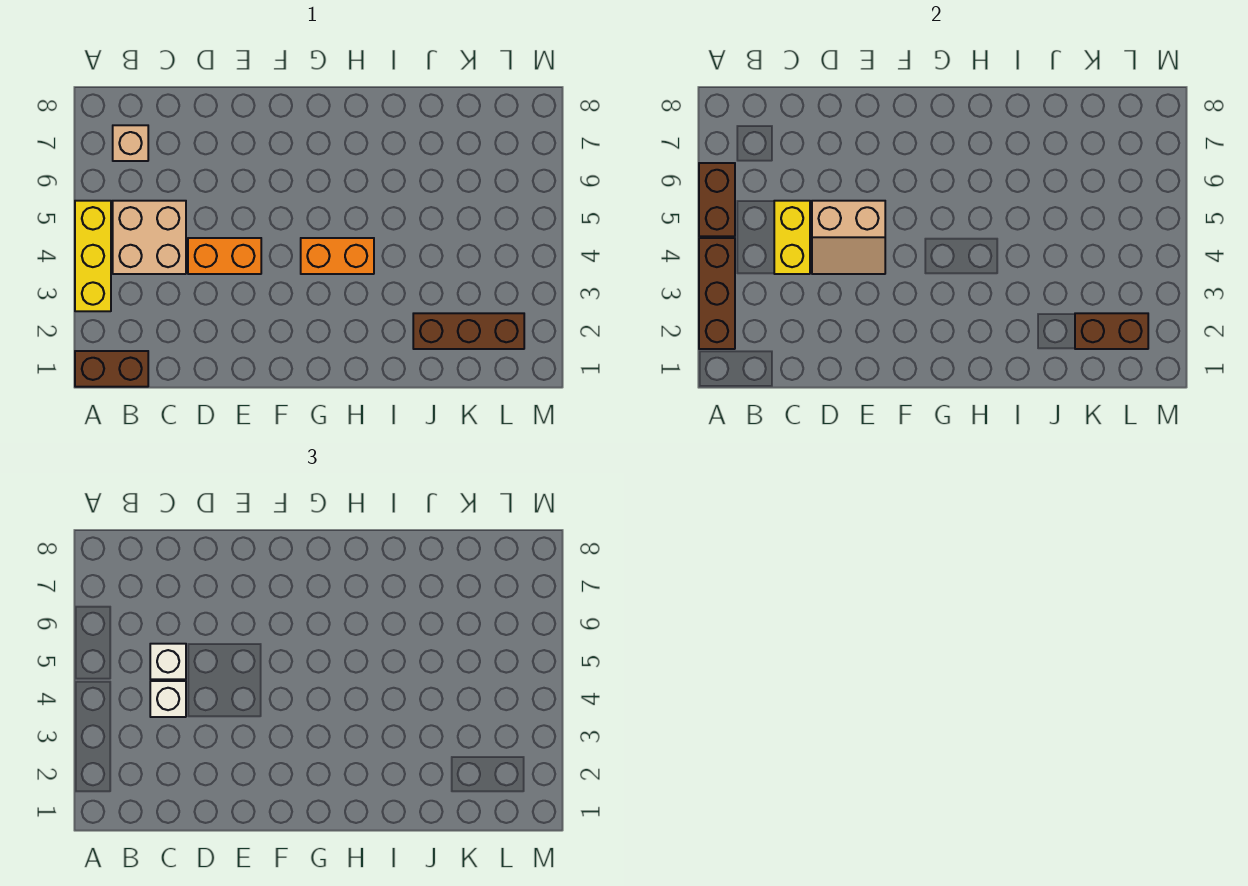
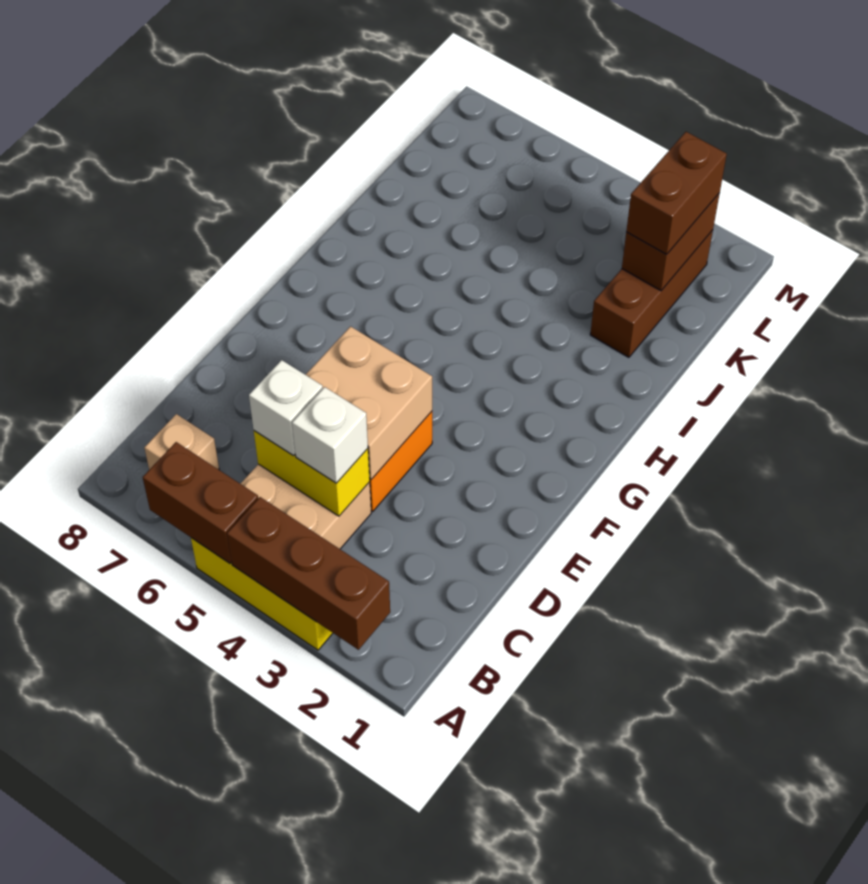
brown 1x2 brick [75,351,148,387] -> brown 1x2 brick moved to [626,132,727,254]
tan 2x2 slope [812,201,885,274] -> tan 2x2 brick [306,326,432,479]
orange 1x2 brick [301,238,374,274] -> none

